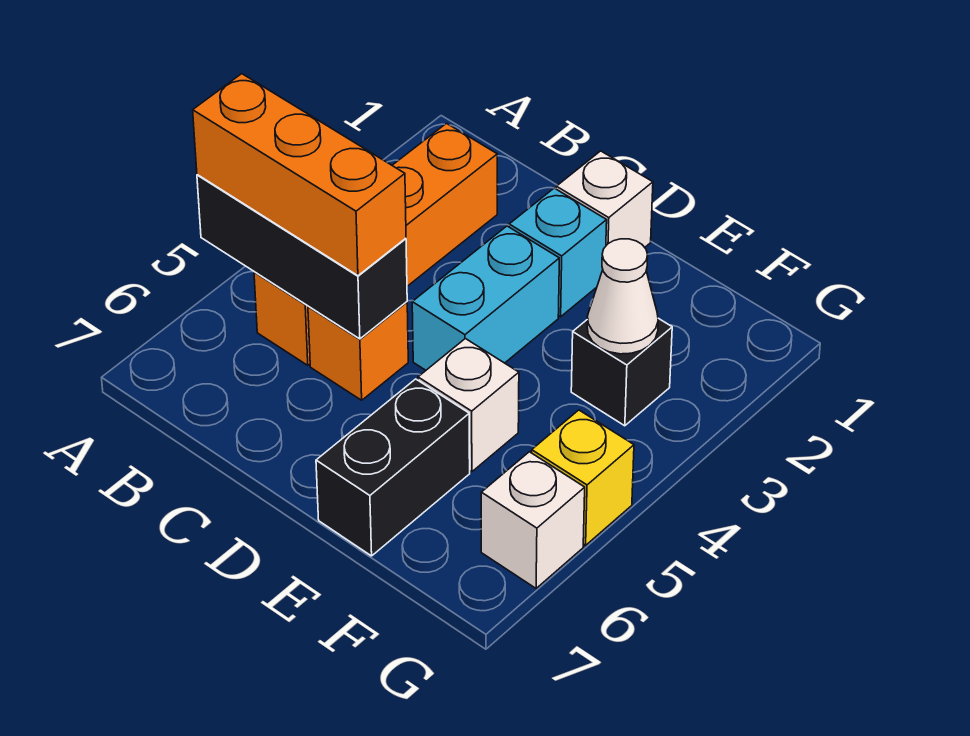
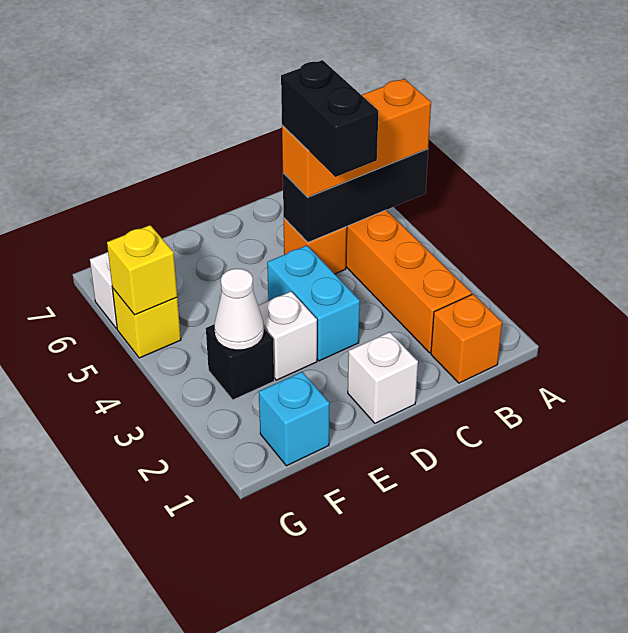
none -> orange 1x1 brick [431,294,502,383]
cyan 1x1 brick [509,188,607,317] -> cyan 1x1 brick moved to [259,372,329,466]
white 1x1 brick [418,339,519,472] -> white 1x1 brick moved to [258,291,317,380]
black 1x2 brick [316,379,470,556] -> black 1x2 brick moved to [281,60,378,177]
none -> yellow 1x1 brick [107,225,177,315]

